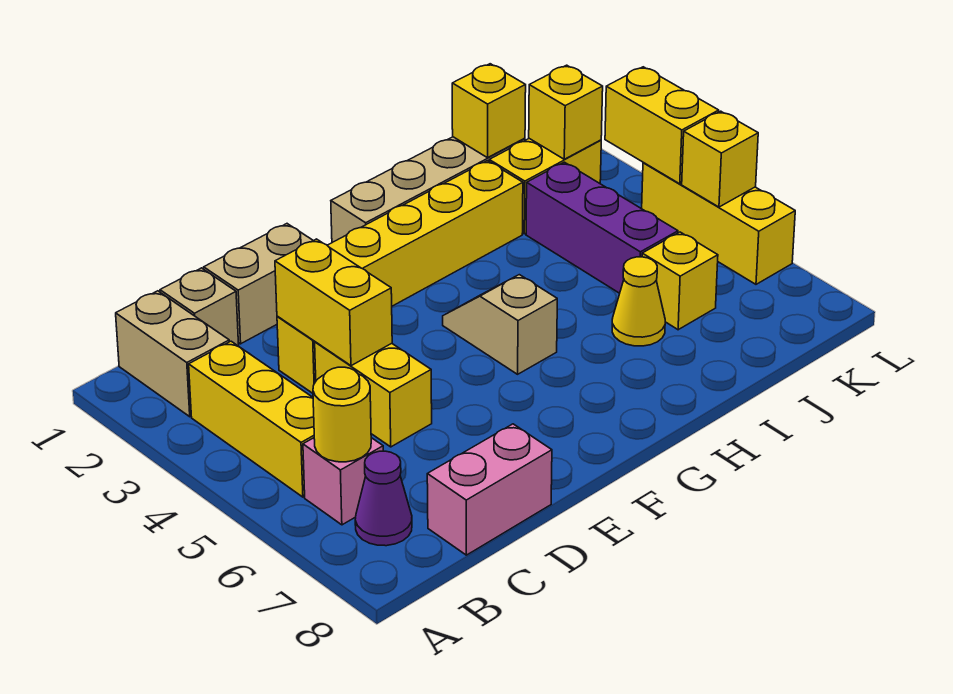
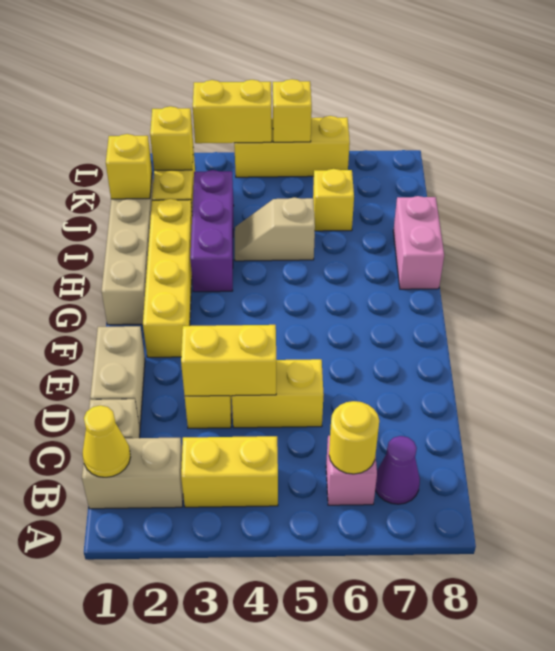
yellow 1x3 brick [189,341,314,497] -> yellow 1x2 brick [181,436,278,507]
pink 1x2 brick [427,424,552,555] -> pink 1x2 brick moved to [393,196,444,289]
tan 1x2 slope [443,275,557,374] -> tan 1x2 slope moved to [235,197,315,261]
yellow 1x1 cone [612,257,665,346] -> yellow 1x1 cone moved to [83,405,130,477]
purple 1x3 brick [526,162,678,293] -> purple 1x3 brick turned to [190,170,234,292]

